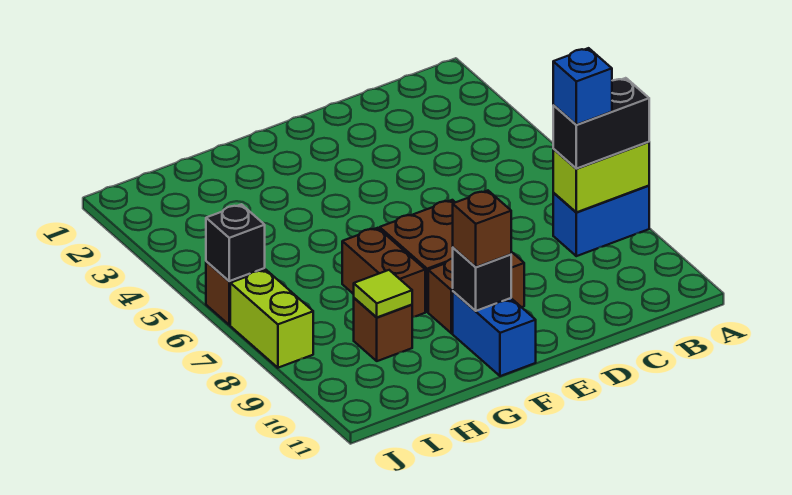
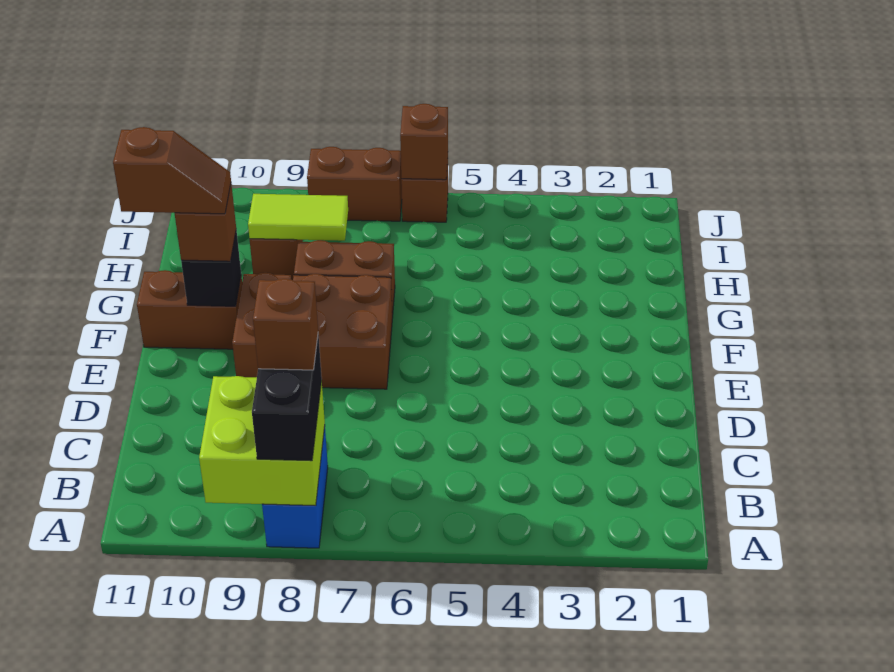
lime 1x2 brick [553,142,649,213] -> lime 2x2 brick [199,376,325,506]
blue 1x1 brick [553,48,612,125] -> brown 1x1 brick [253,279,318,370]
blue 1x2 brick [453,292,536,376] -> brown 1x2 brick [137,270,242,349]
none -> brown 1x2 slope [113,127,231,214]
lime 1x1 tile [354,270,412,317] -> lime 1x2 tile [248,194,348,241]
black 1x1 brick [206,204,265,281] -> brown 1x1 brick [400,104,448,180]
lime 1x2 brick [230,270,313,368] -> brown 1x2 brick [307,147,402,221]

